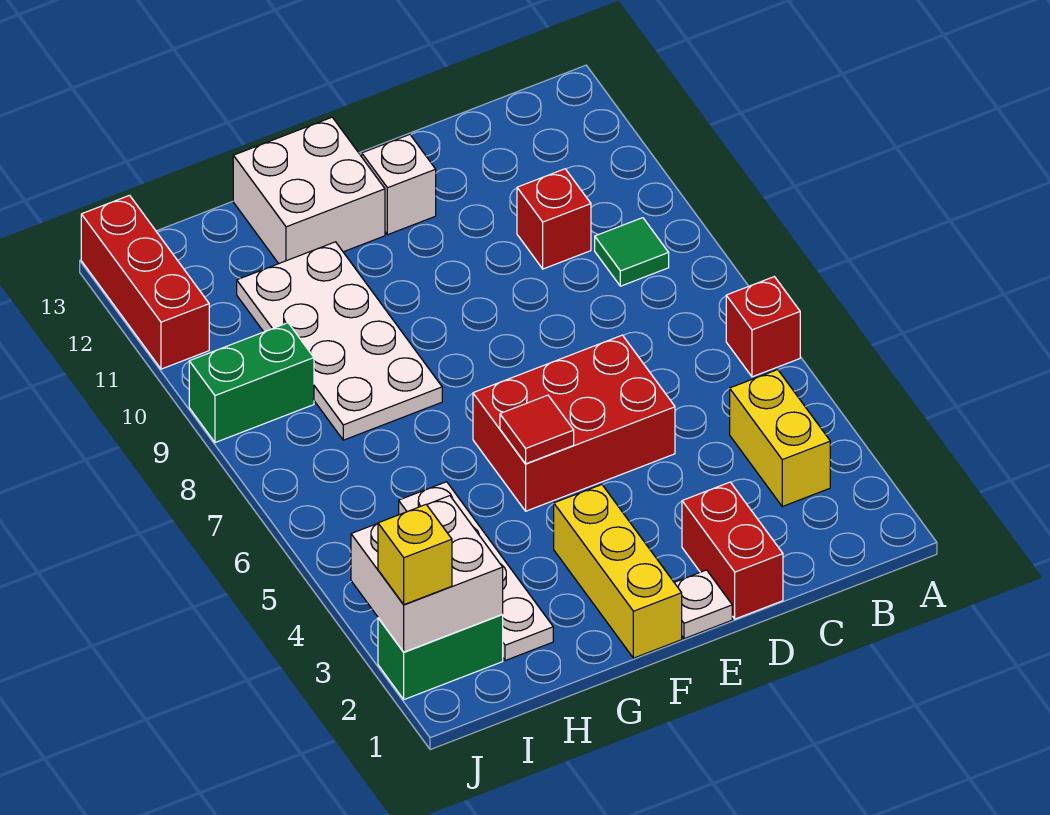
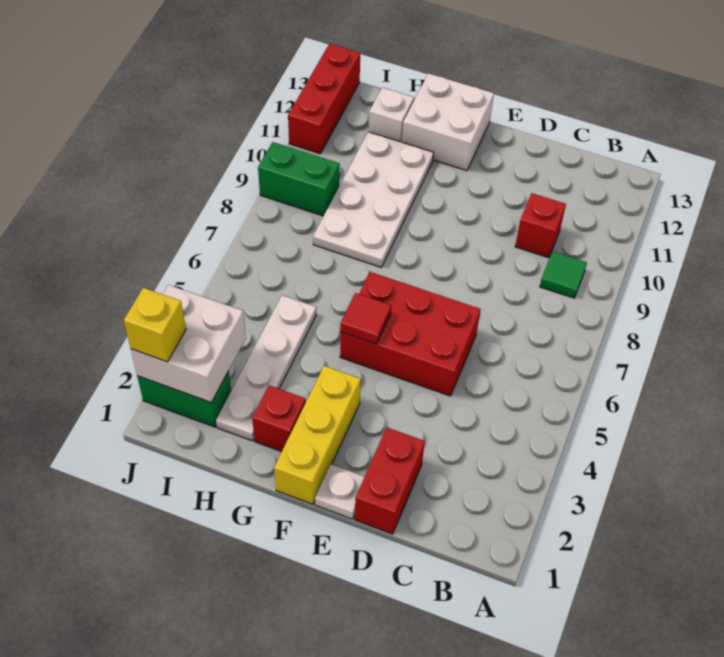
red 1x1 brick [726,277,800,377] -> red 1x1 brick moved to [252,385,306,452]
yellow 1x2 brick [730,370,830,506] -> none
white 1x1 brick [362,134,436,235] -> white 1x1 brick moved to [369,88,414,142]

